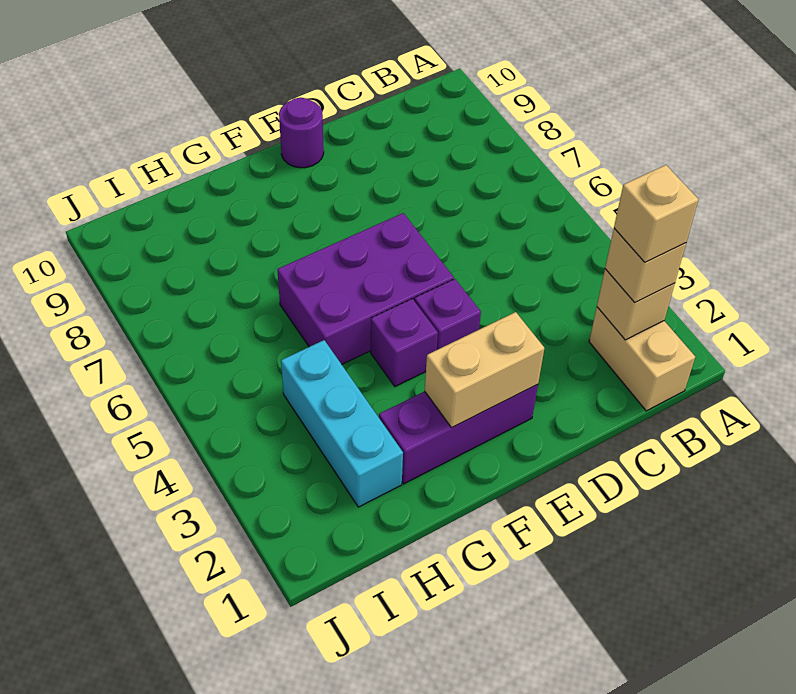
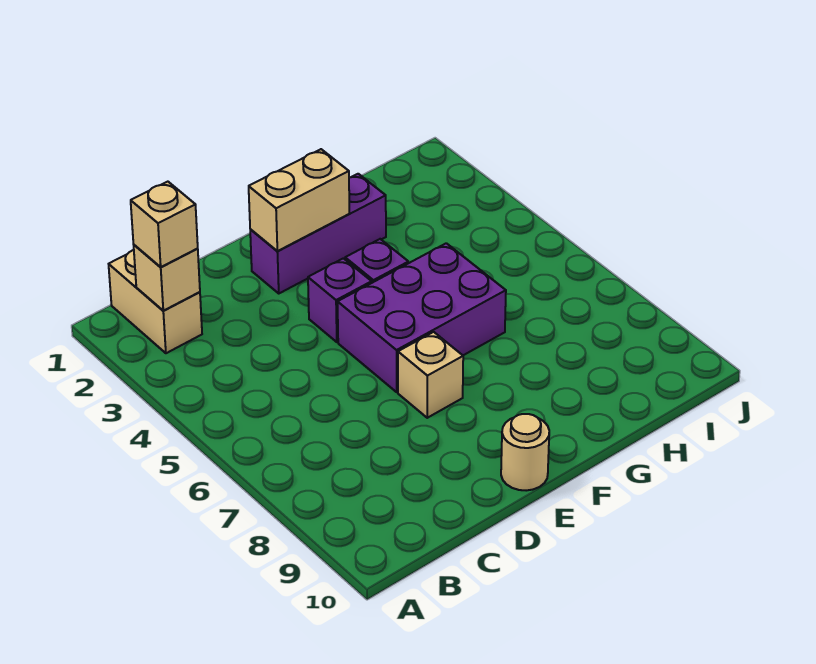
tan 1x1 brick [614,165,698,262] -> tan 1x1 brick moved to [398,332,463,418]
purple 1x1 round brick [279,98,324,168] -> tan 1x1 round brick [501,414,549,491]
cyan 1x3 brick [281,340,403,507] -> none

